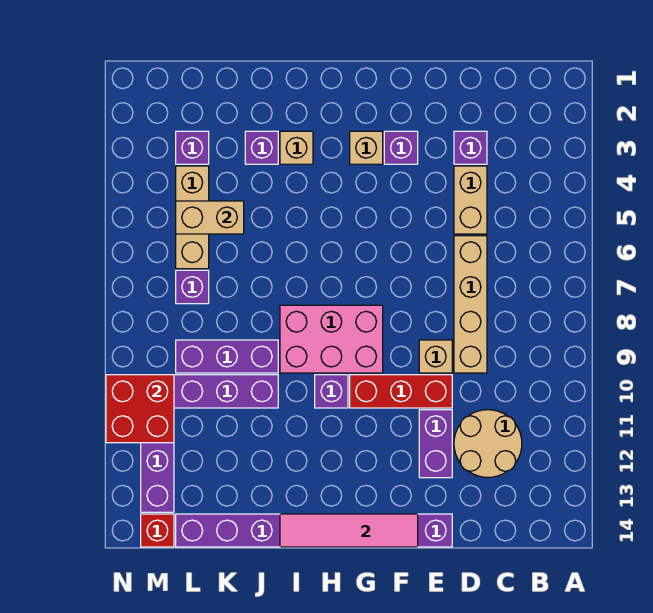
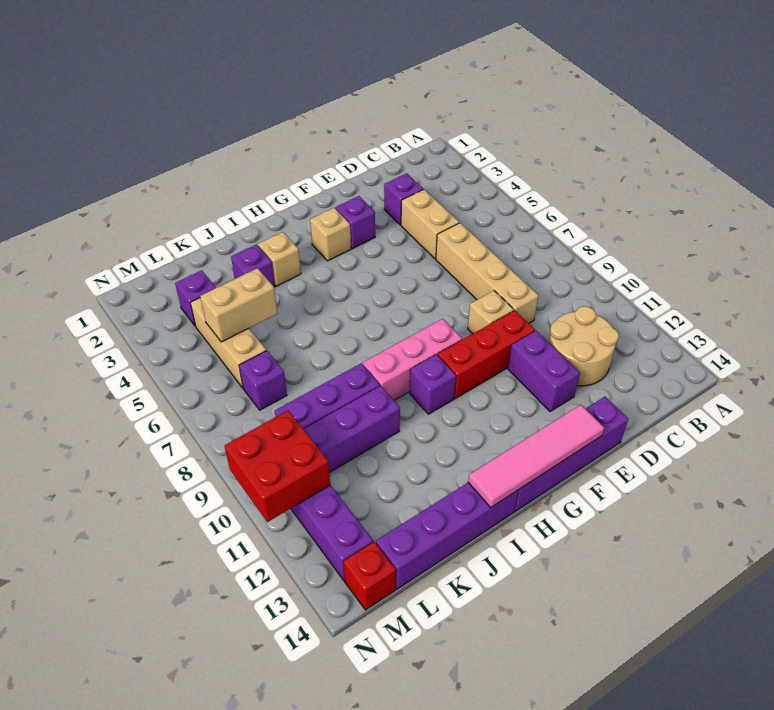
pink 2x3 brick [280,305,383,373] -> pink 1x3 brick [362,319,462,400]

